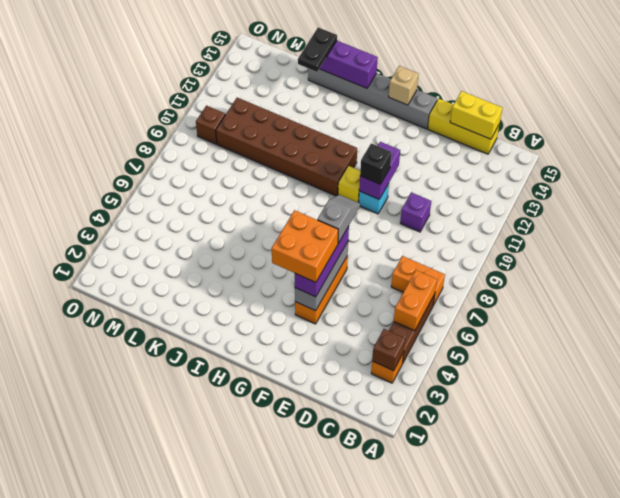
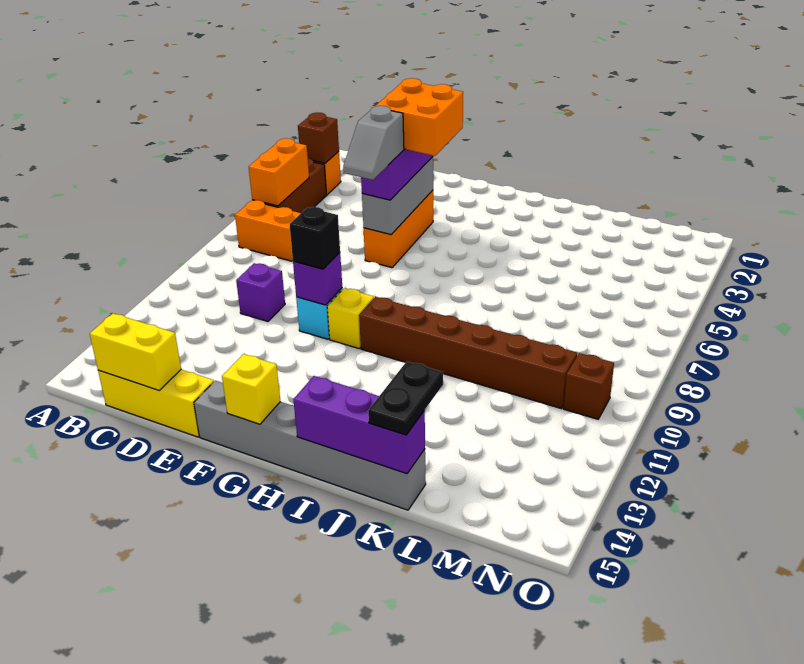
purple 1x2 brick [359,142,400,199] -> purple 1x1 brick [293,252,342,305]
tan 1x1 brick [389,66,419,105] -> yellow 1x1 brick [222,354,280,424]
brown 2x6 brick [216,98,357,196] -> brown 1x6 brick [359,297,577,409]

